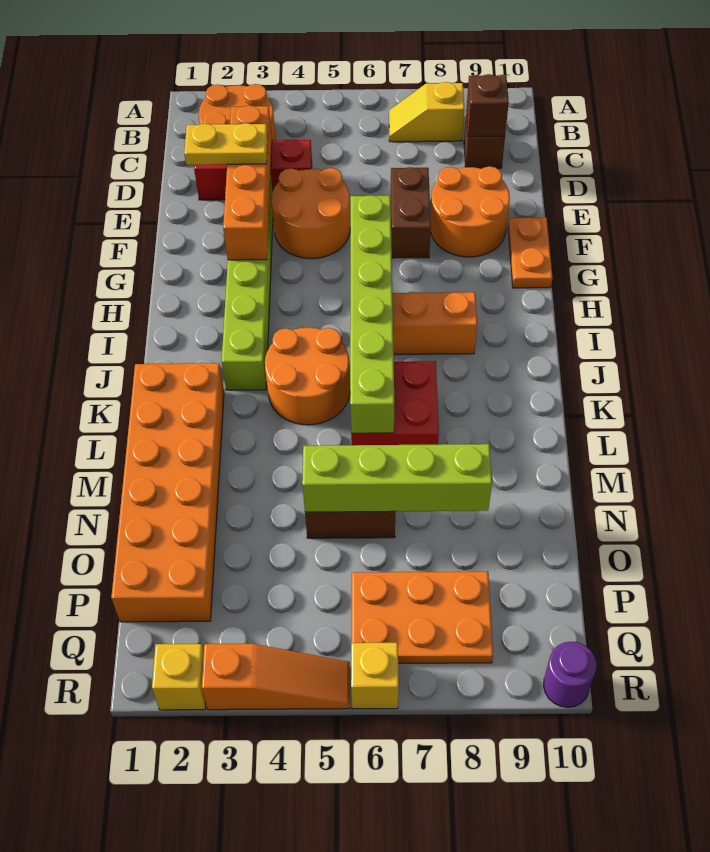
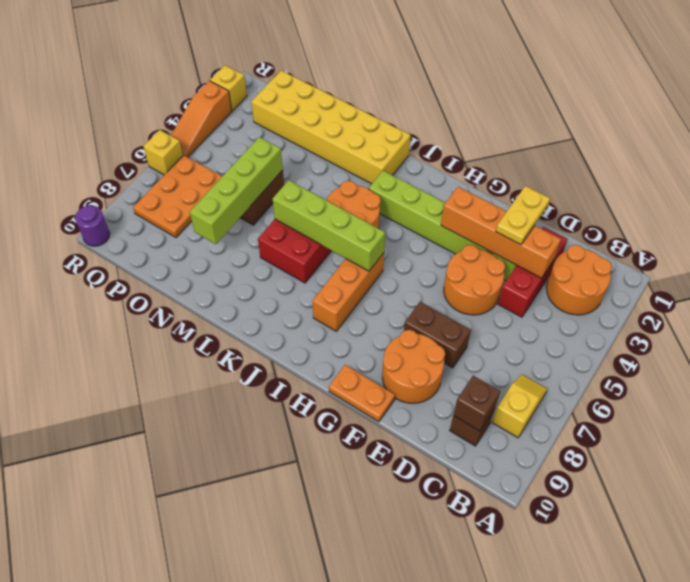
lime 1x6 brick [350,195,394,433] -> lime 1x4 brick [273,180,385,271]
orange 2x6 brick [111,363,224,622] -> yellow 2x6 brick [251,70,411,184]

